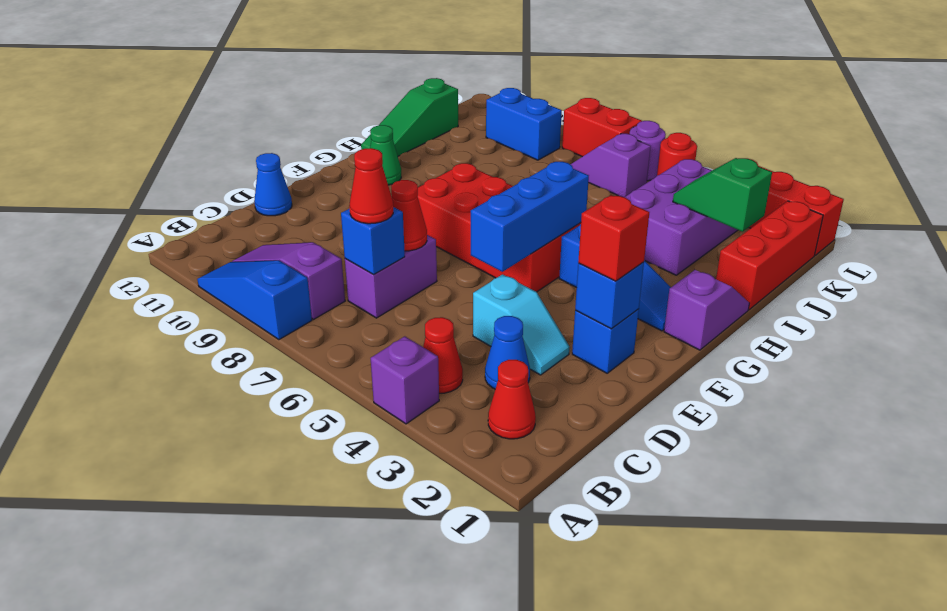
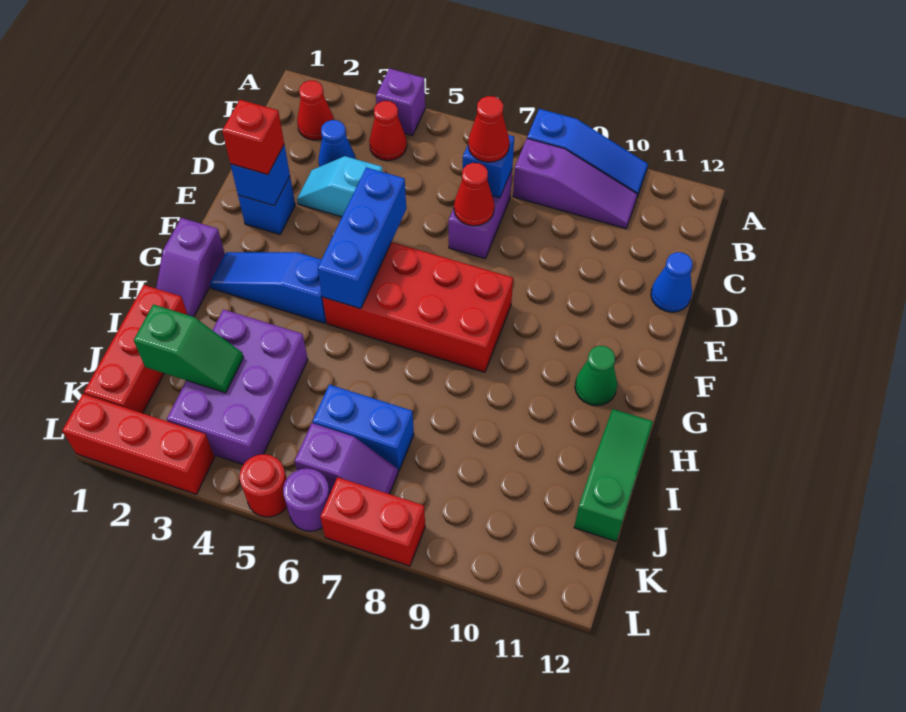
blue 1x2 brick [486,88,562,160] -> blue 1x2 brick moved to [313,385,414,471]

